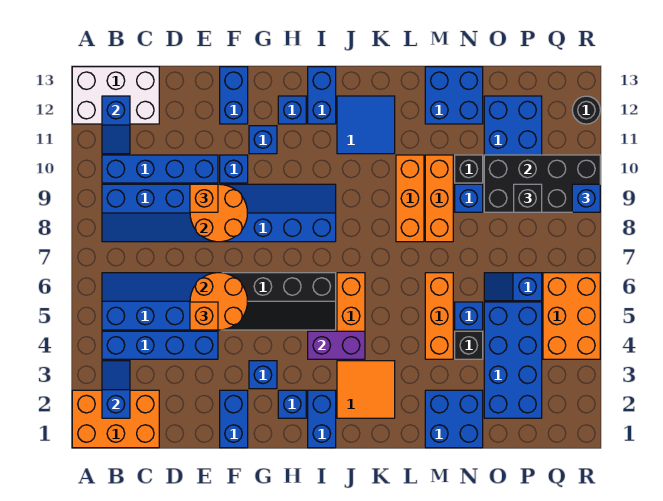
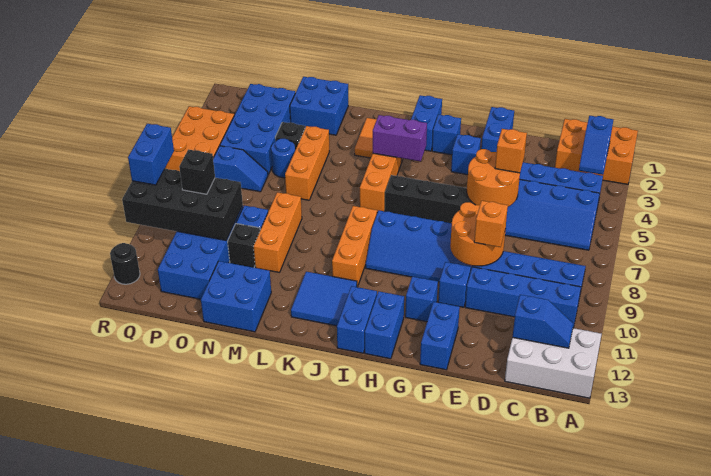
blue 1x2 slope [102,96,130,154] -> blue 1x2 slope turned to [512,295,573,348]
blue 1x1 brick [278,96,306,124] -> blue 1x2 brick [365,291,404,359]
orange 1x3 brick [396,155,424,242] -> orange 1x3 brick moved to [332,206,377,287]
blue 1x1 brick [455,302,483,330] -> blue 1x1 round brick [271,139,295,178]
blue 1x1 brick [572,184,600,212] -> blue 1x2 brick [128,124,174,185]

